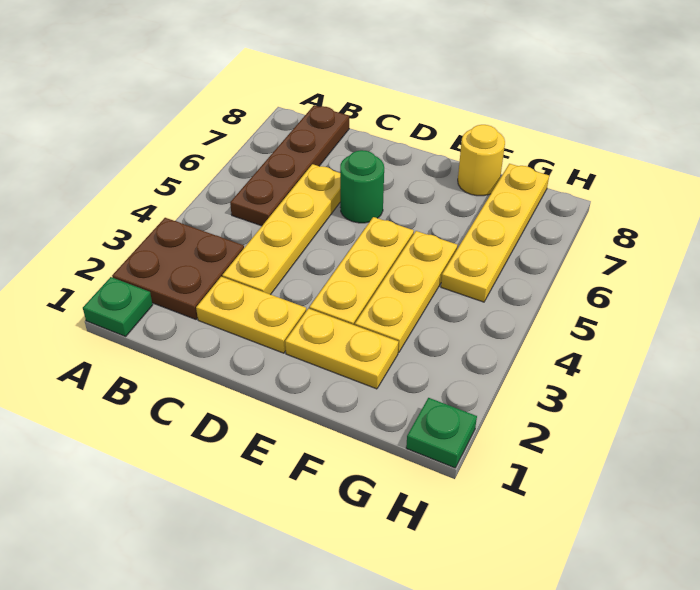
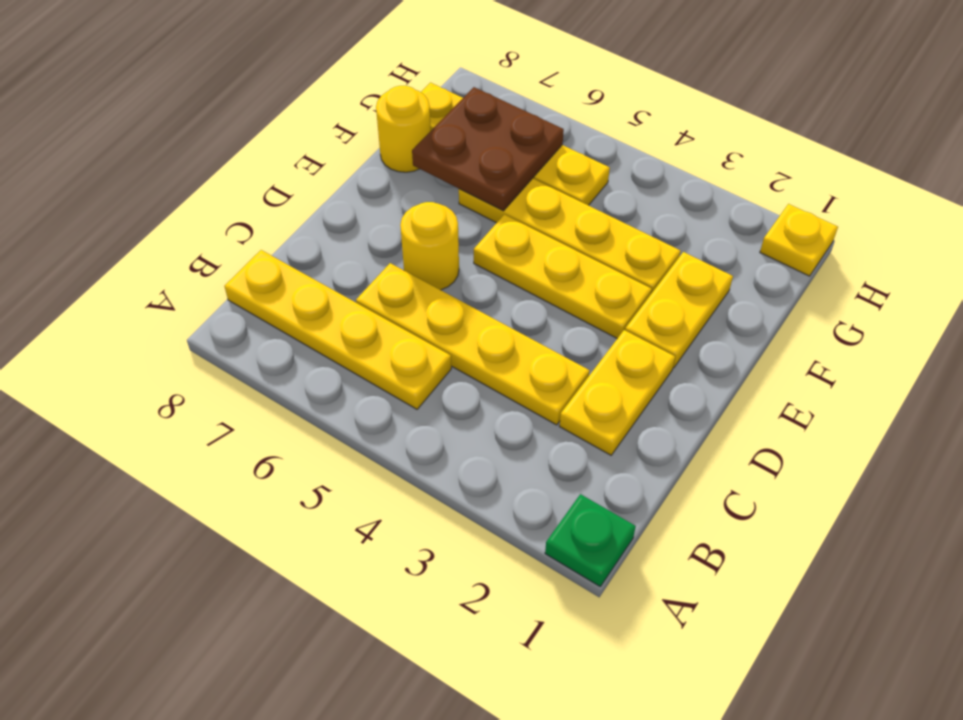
brown 2x2 plate [112,218,244,319] -> brown 2x2 plate moved to [412,87,564,211]
brown 1x4 plate [230,105,349,226] -> yellow 1x4 plate [224,250,451,409]
green 1x1 round brick [340,150,384,223] -> yellow 1x1 round brick [400,202,459,290]
yellow 1x3 plate [355,231,457,353] -> yellow 1x4 plate [459,178,681,294]
green 1x1 plate [406,398,477,468] -> yellow 1x1 plate [760,204,838,276]

